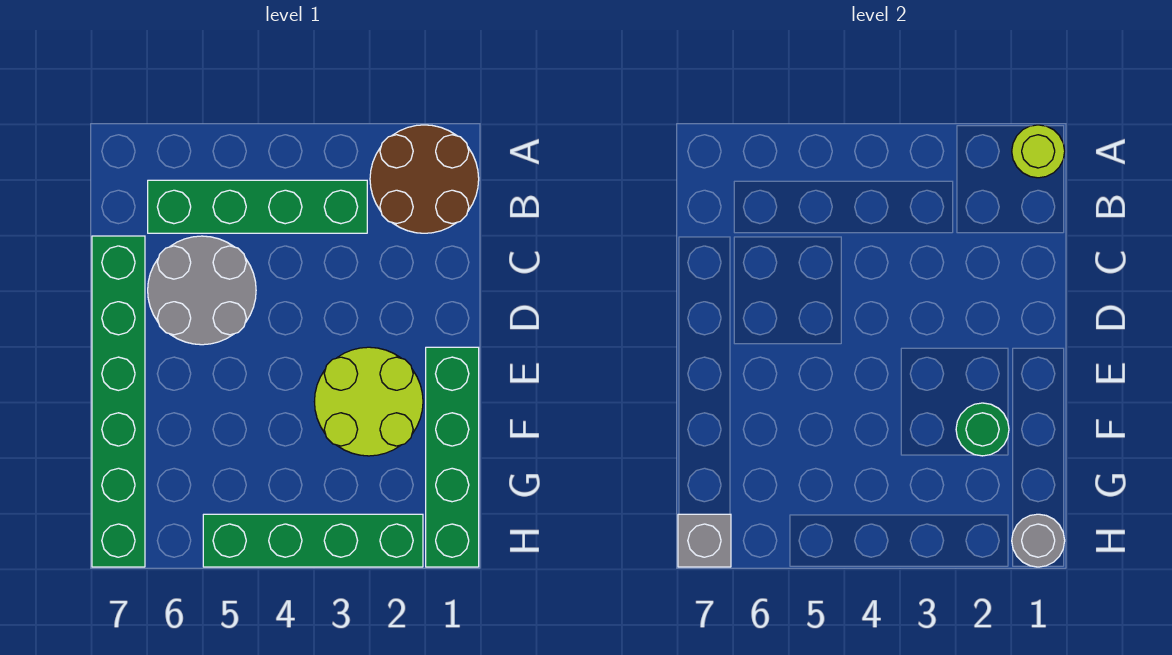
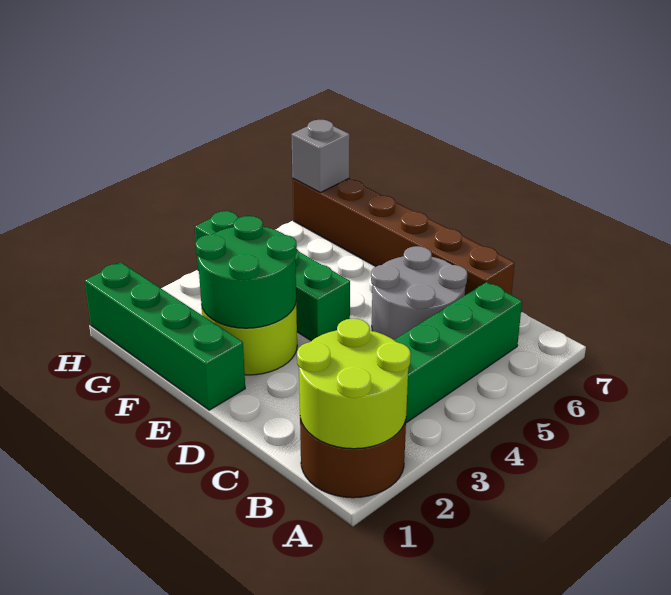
lime 1x1 round brick [1012,125,1065,178] -> lime 2x2 round brick [297,319,411,449]
green 1x6 brick [92,236,145,567] -> brown 1x6 brick [293,179,515,295]
green 1x1 round brick [956,403,1009,456] -> green 2x2 round brick [196,216,297,328]
grey 1x1 round brick [1012,514,1065,567] -> none
green 1x4 brick [203,514,423,567] -> green 1x4 brick turned to [195,211,350,341]

